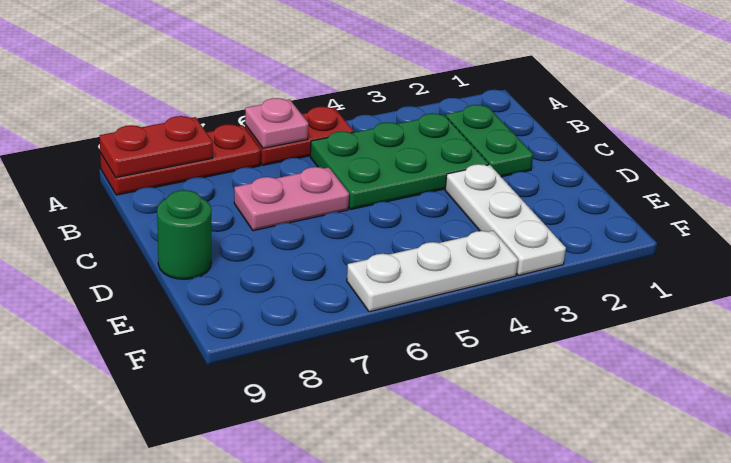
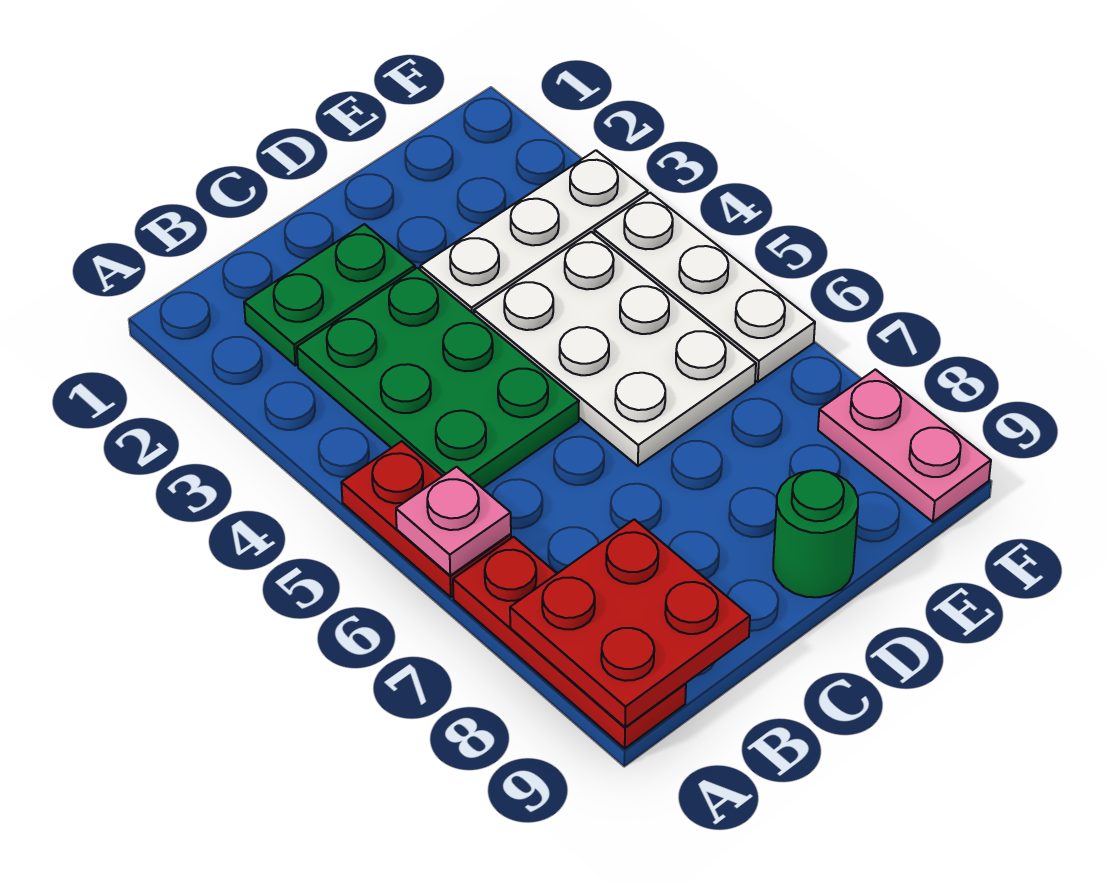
red 1x2 plate [100,116,213,178] -> red 2x2 plate [510,519,750,727]
pink 1x2 plate [234,167,349,231] -> pink 1x2 plate moved to [818,370,991,522]
none -> white 2x3 plate [474,232,756,466]

